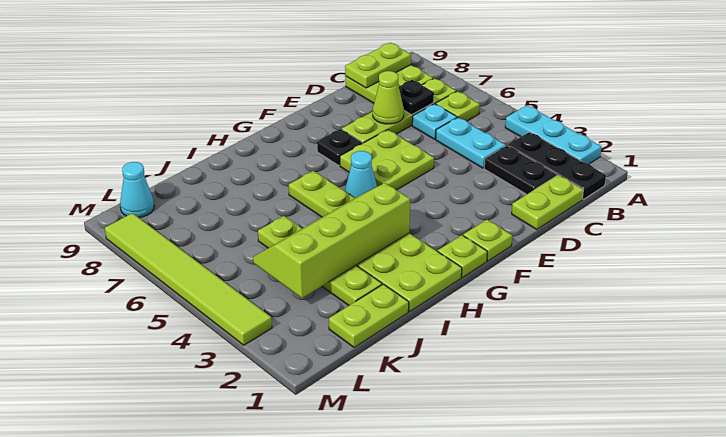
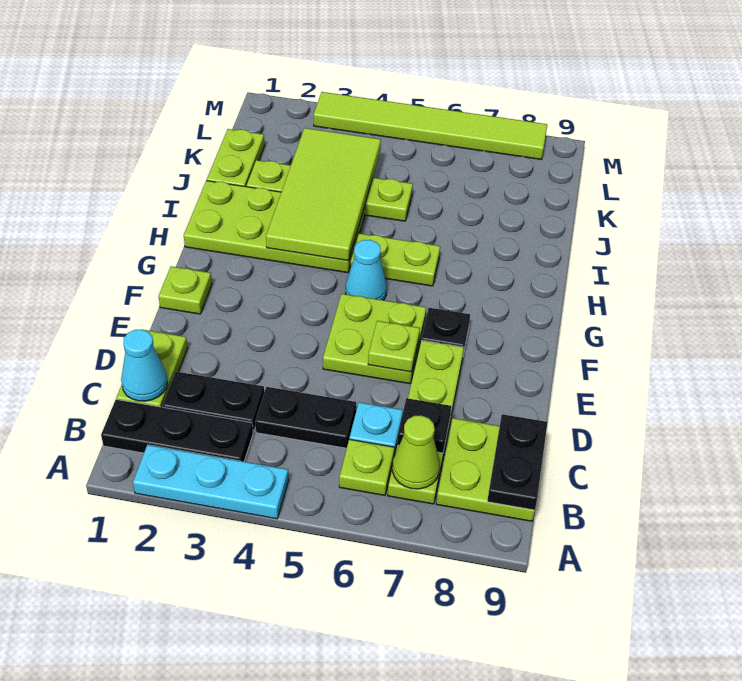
lime 1x2 plate [345,43,411,88] -> black 1x2 plate [487,414,548,510]
cyan 1x2 plate [436,117,506,168] -> black 1x2 plate [255,387,356,448]
lime 1x1 cone [373,71,404,124] -> lime 1x1 cone moved to [392,416,440,489]
lime 1x1 plate [438,235,487,277] -> lime 1x1 plate moved to [368,321,420,372]
lime 2x4 slope [253,183,410,298] -> lime 2x4 tile [266,128,381,261]
cyan 1x1 cone [120,162,154,218] -> cyan 1x1 cone moved to [121,329,167,401]

